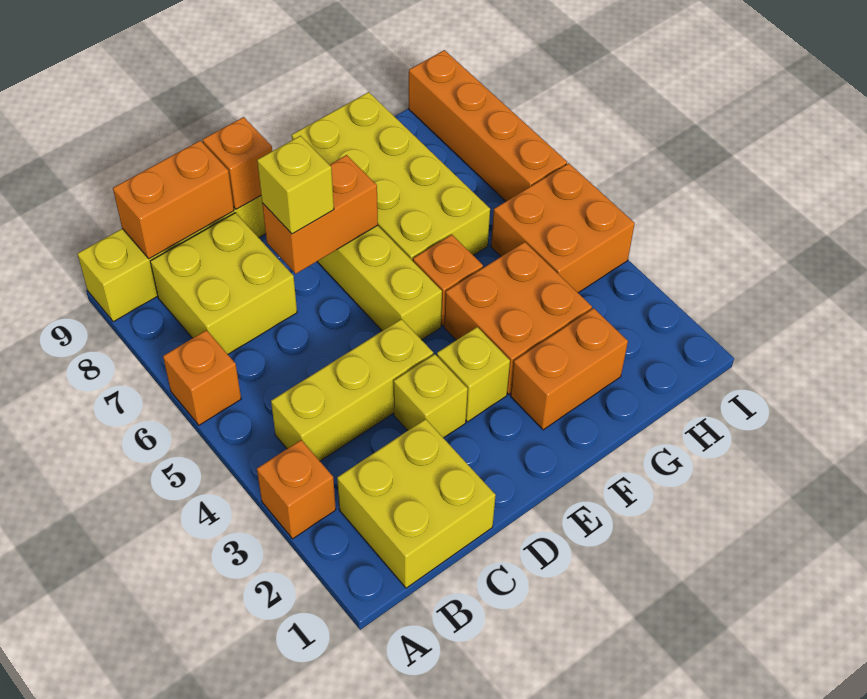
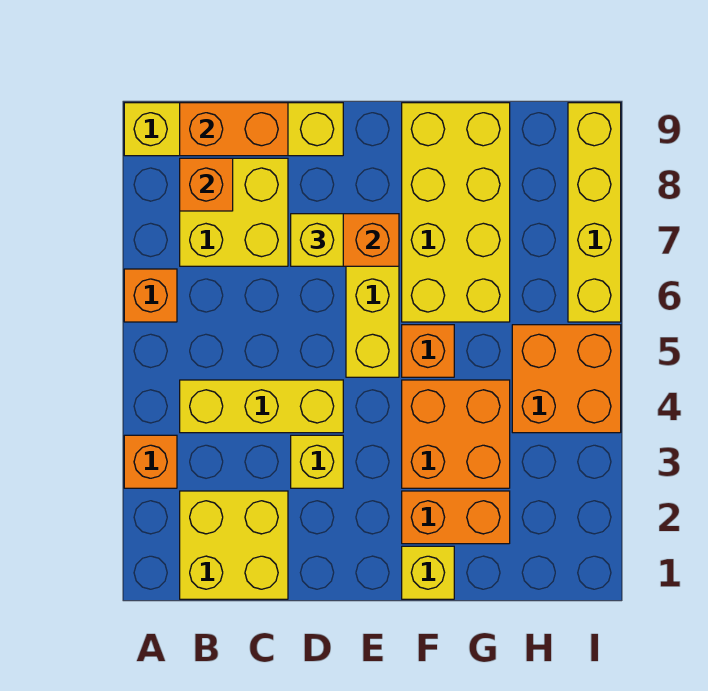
orange 1x1 brick [203,117,272,209] -> orange 1x1 brick moved to [180,158,233,211]
yellow 1x1 brick [437,327,510,422] -> yellow 1x1 brick moved to [402,546,454,599]
orange 1x4 brick [409,50,567,201] -> yellow 1x4 brick [568,103,621,322]

